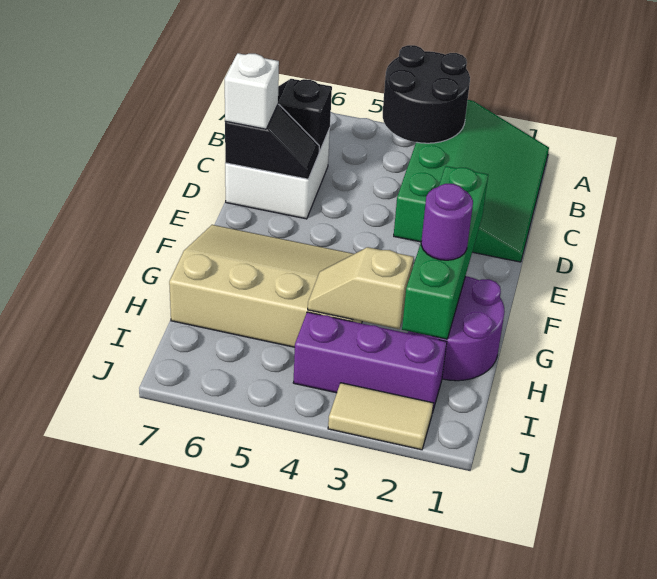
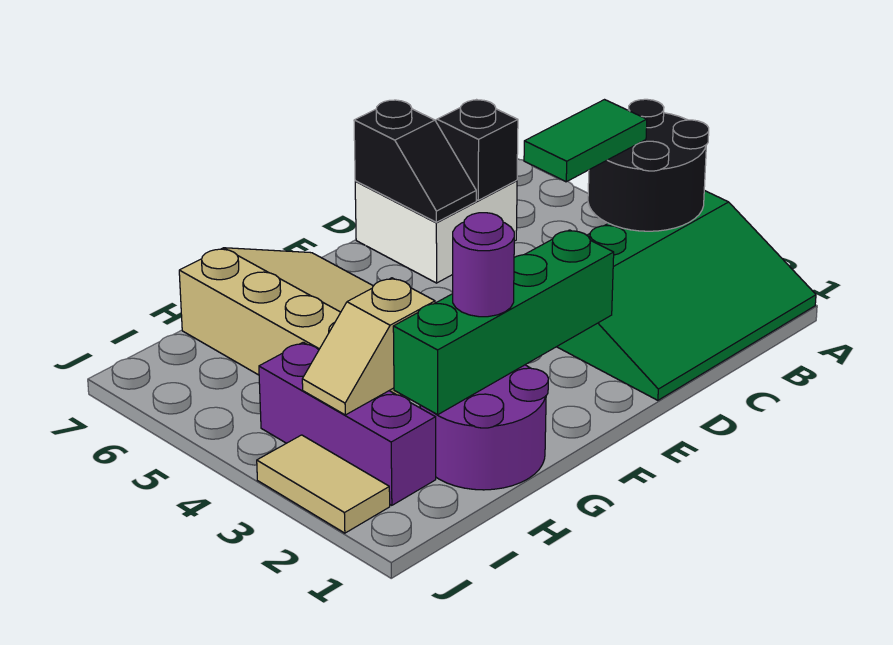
none -> green 1x2 tile [524,100,647,182]
white 1x1 brick [225,53,279,129] -> none
tan 1x2 slope [308,247,414,329] -> tan 1x2 slope turned to [302,278,435,415]

